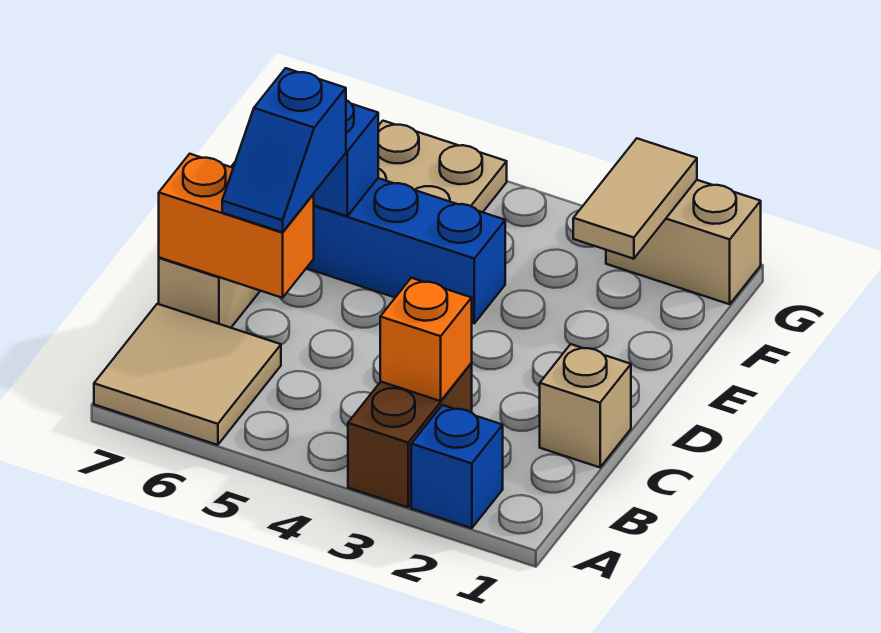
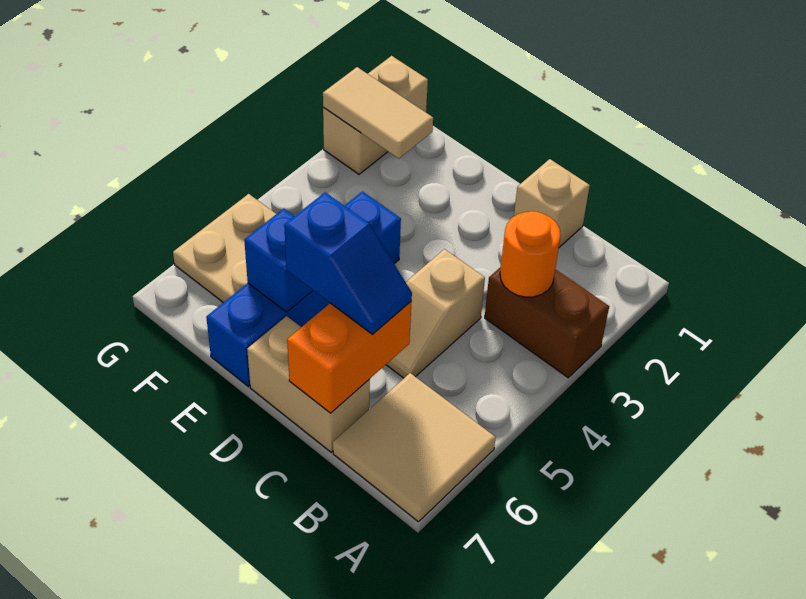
blue 1x1 brick [411,405,503,528] -> none
orange 1x1 brick [380,278,472,401] -> orange 1x1 round brick [500,211,561,297]
none -> tan 1x2 slope [386,249,485,378]

